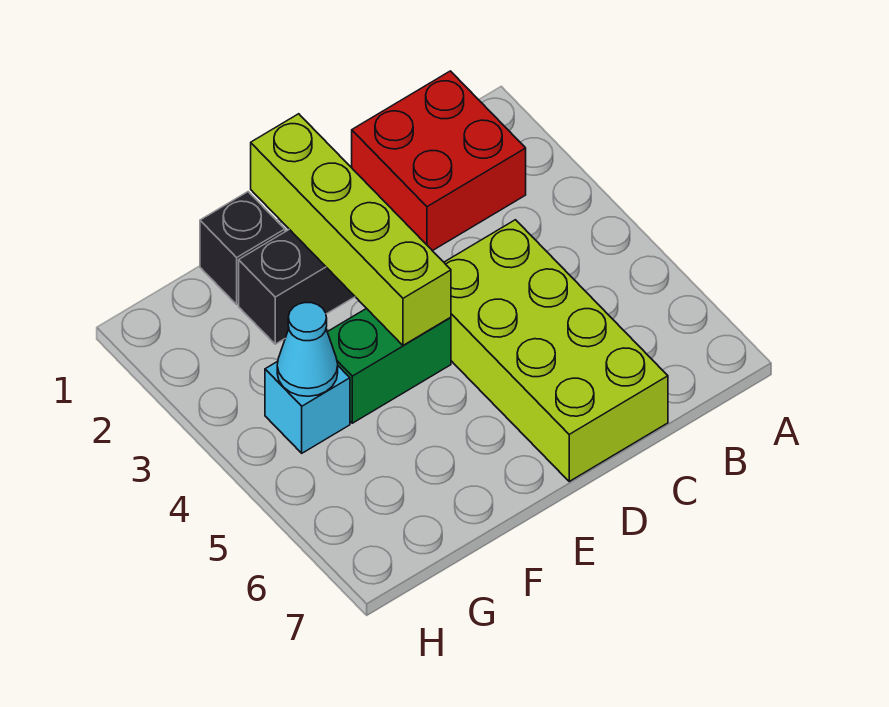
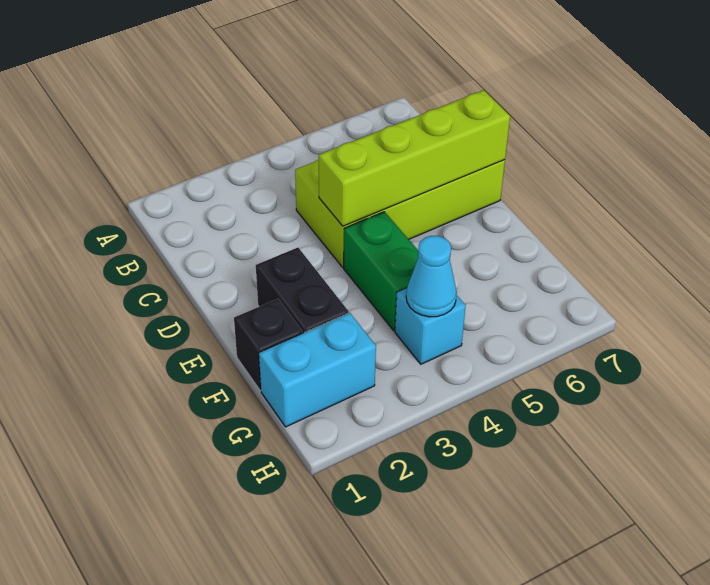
red 2x2 brick [352,71,526,251] -> none
lime 1x4 brick [251,114,451,345] -> lime 1x4 brick moved to [319,90,510,226]
none -> cyan 1x2 brick [259,313,376,427]

